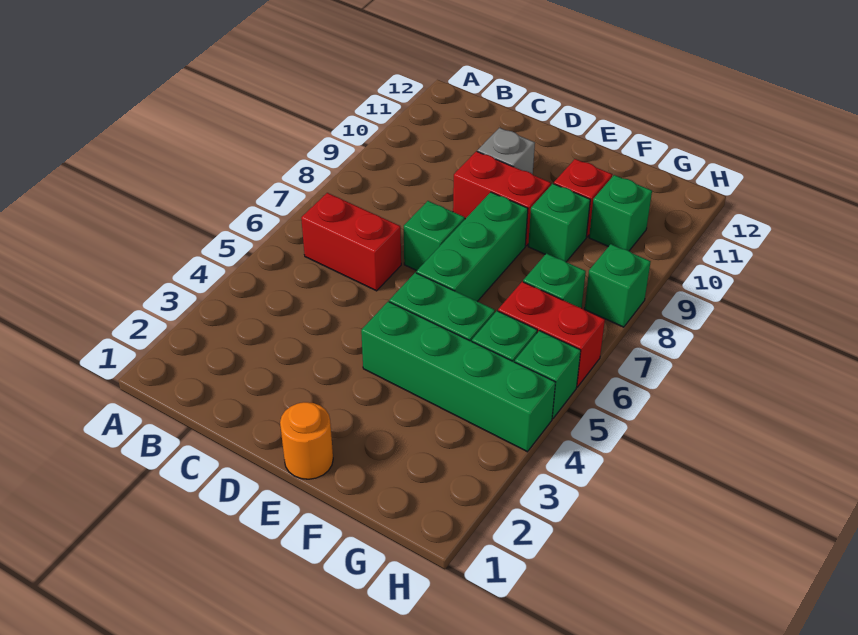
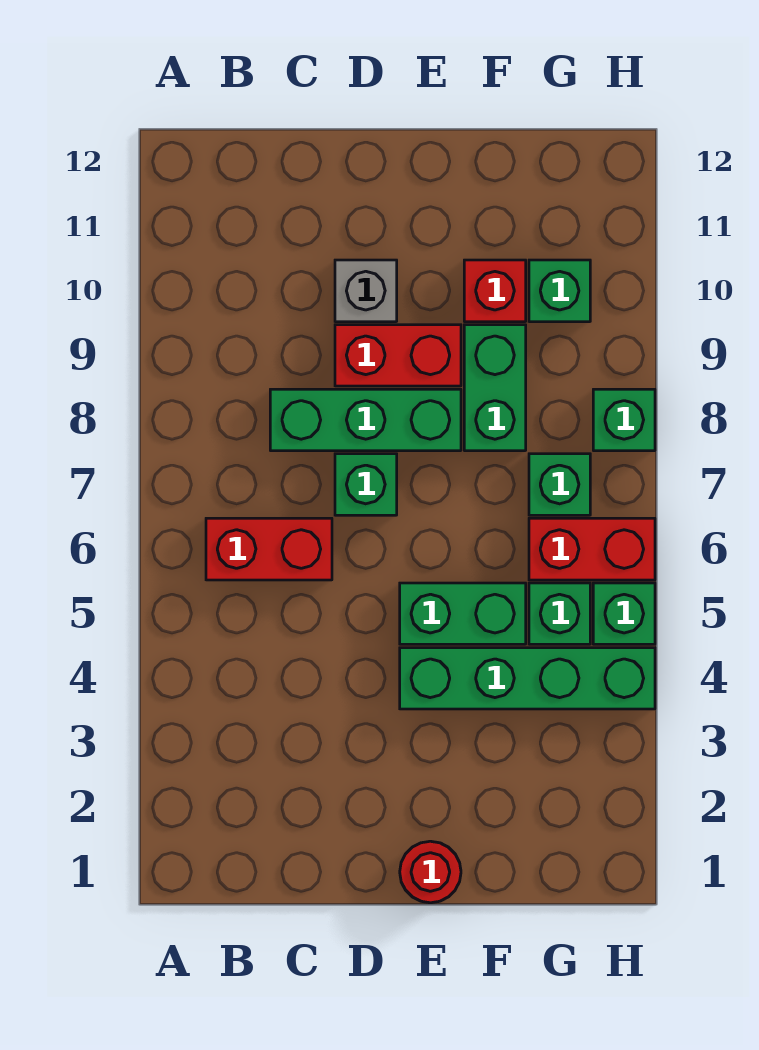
orange 1x1 round brick [280,402,333,479] -> red 1x1 round brick [400,841,461,903]
green 1x3 brick [416,192,528,301] -> green 1x3 brick turned to [270,389,461,451]
green 1x1 brick [528,184,590,262] -> green 1x2 brick [464,325,526,451]

